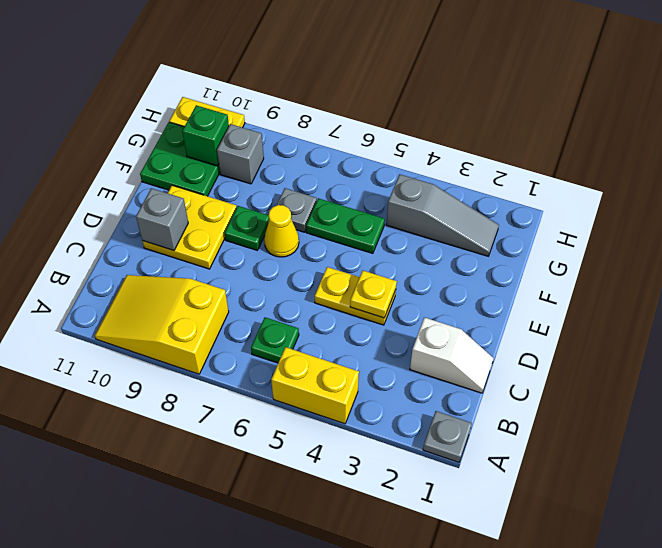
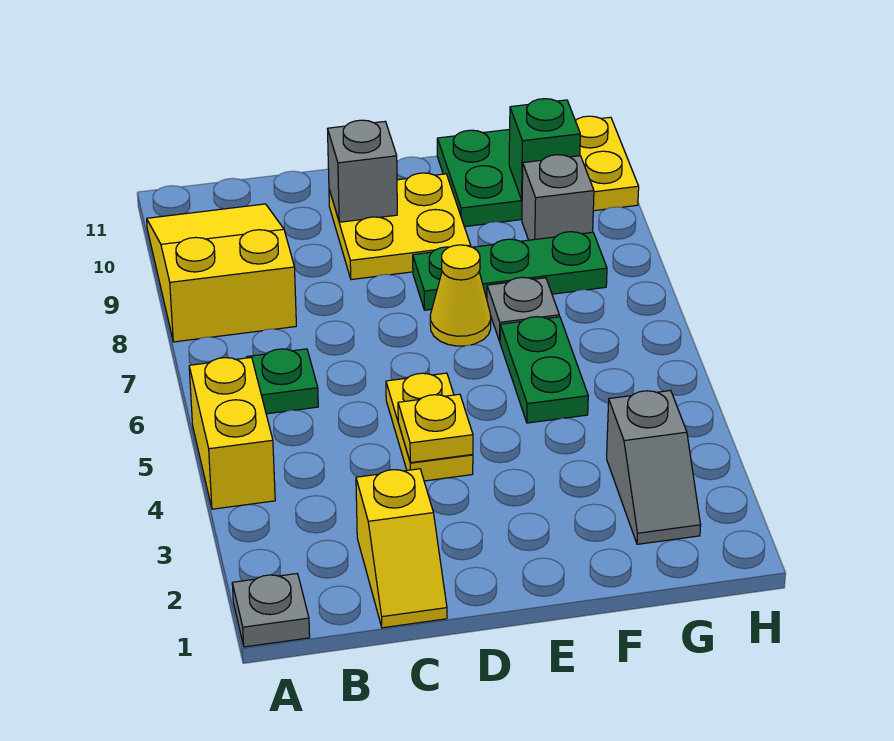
white 1x2 slope [410,317,494,393] -> yellow 1x2 slope [356,469,447,628]
green 1x1 plate [225,206,269,250] -> green 1x3 plate [413,232,607,310]
grey 1x3 slope [386,174,499,256] -> grey 1x2 slope [607,390,701,544]

